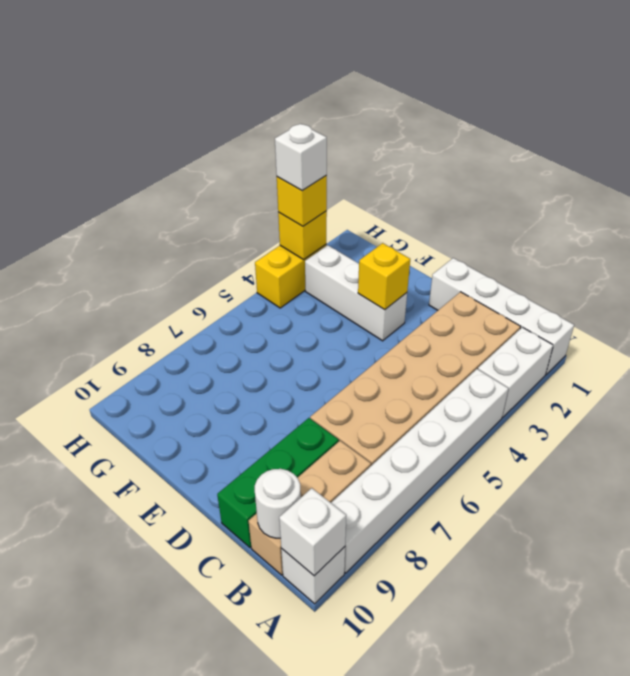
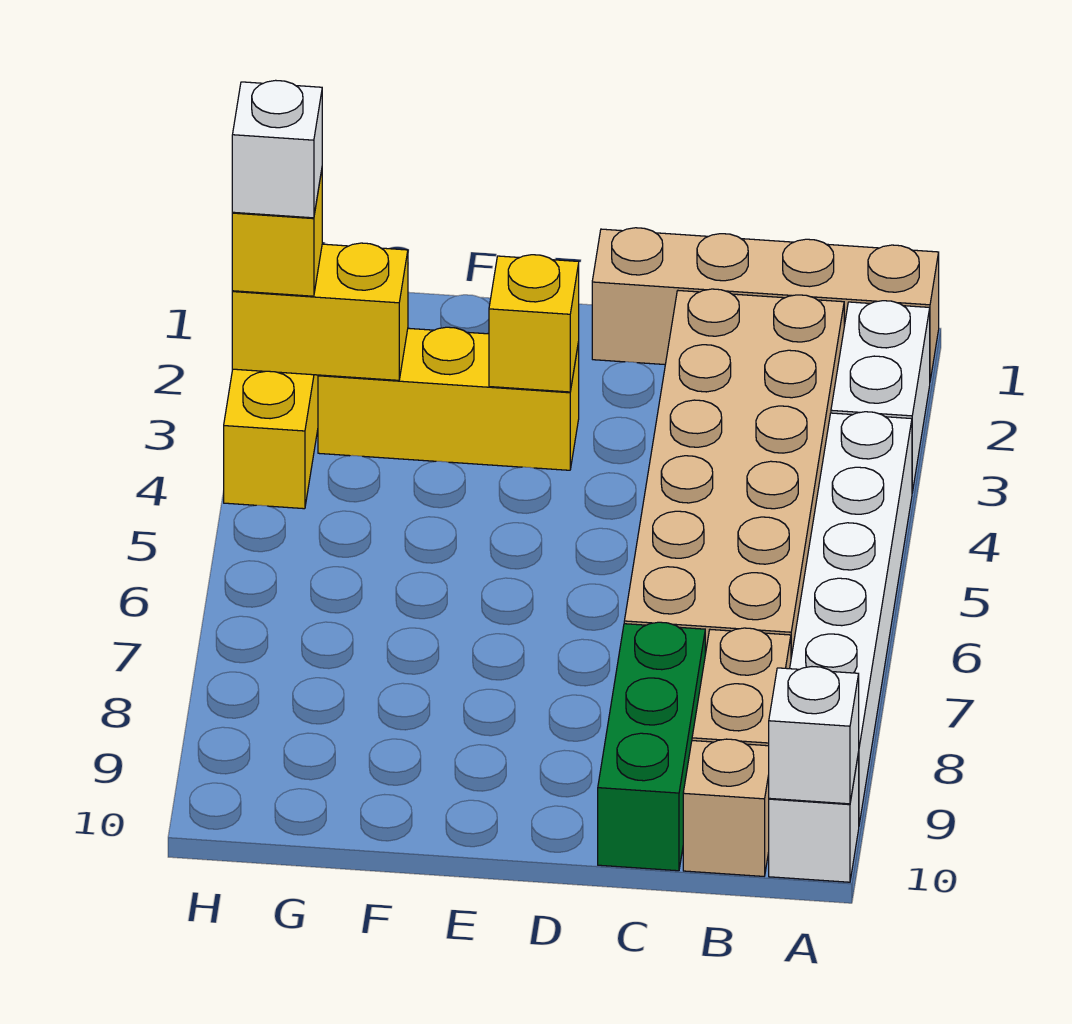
white 1x4 brick [429,258,574,375] -> tan 1x4 brick [592,228,939,380]
white 1x1 round brick [255,469,301,538] -> none
white 1x3 brick [305,245,407,341] -> yellow 1x3 brick [318,327,579,470]
yellow 1x1 brick [278,211,327,260] -> yellow 1x2 brick [232,243,408,380]

